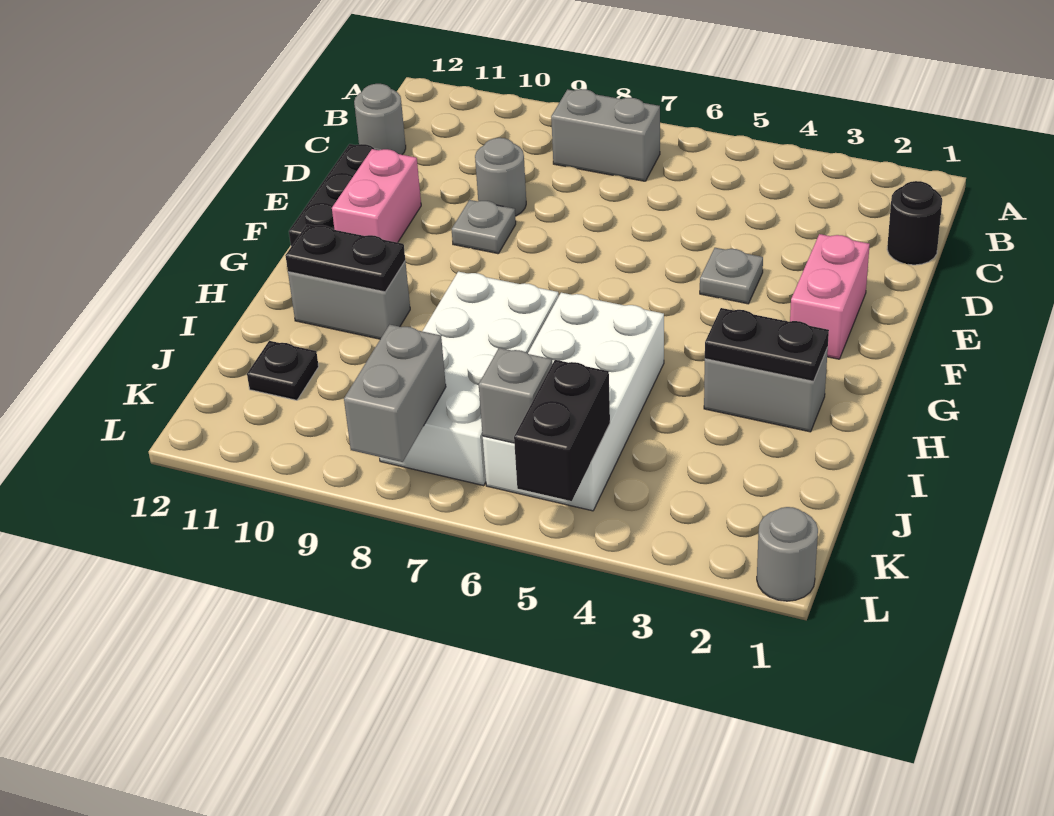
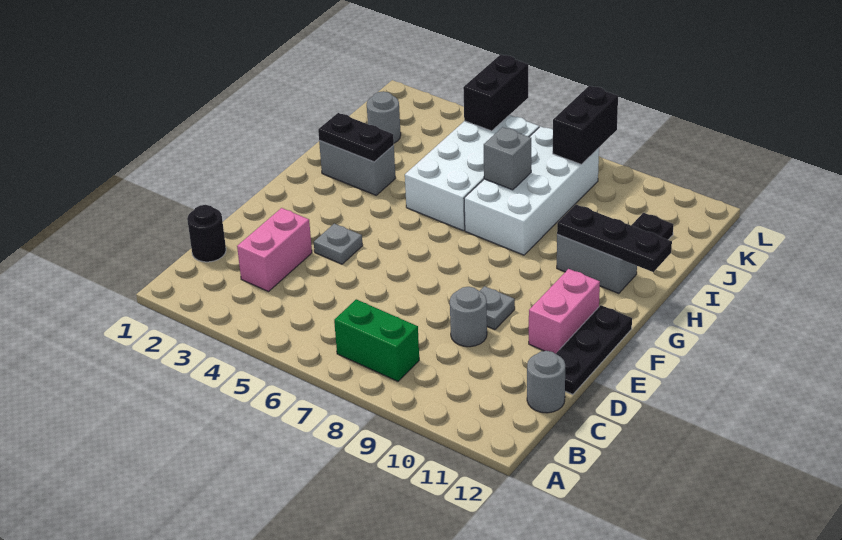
grey 1x2 brick [551,89,660,181] -> green 1x2 brick [334,299,419,381]
pink 1x2 brick [790,234,870,359] -> pink 1x2 brick moved to [237,208,312,292]
black 1x2 plate [285,224,405,292] -> black 1x3 plate [557,205,672,272]
grey 1x1 brick [479,348,552,443] -> grey 1x1 brick moved to [484,127,531,190]
grey 1x2 brick [344,325,446,462] -> black 1x2 brick [553,86,618,164]
grey 1x1 round brick [757,507,818,601] -> grey 1x1 round brick moved to [367,91,401,143]

